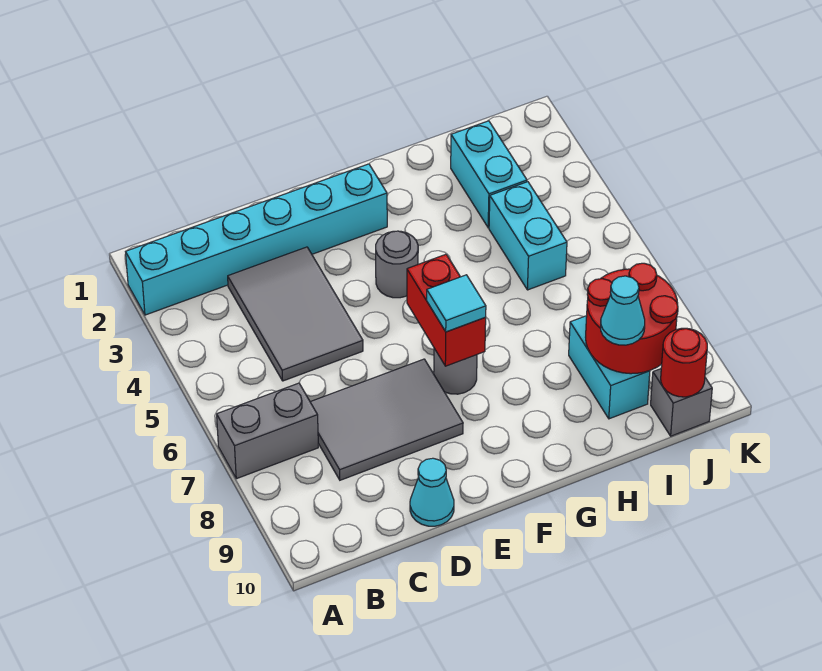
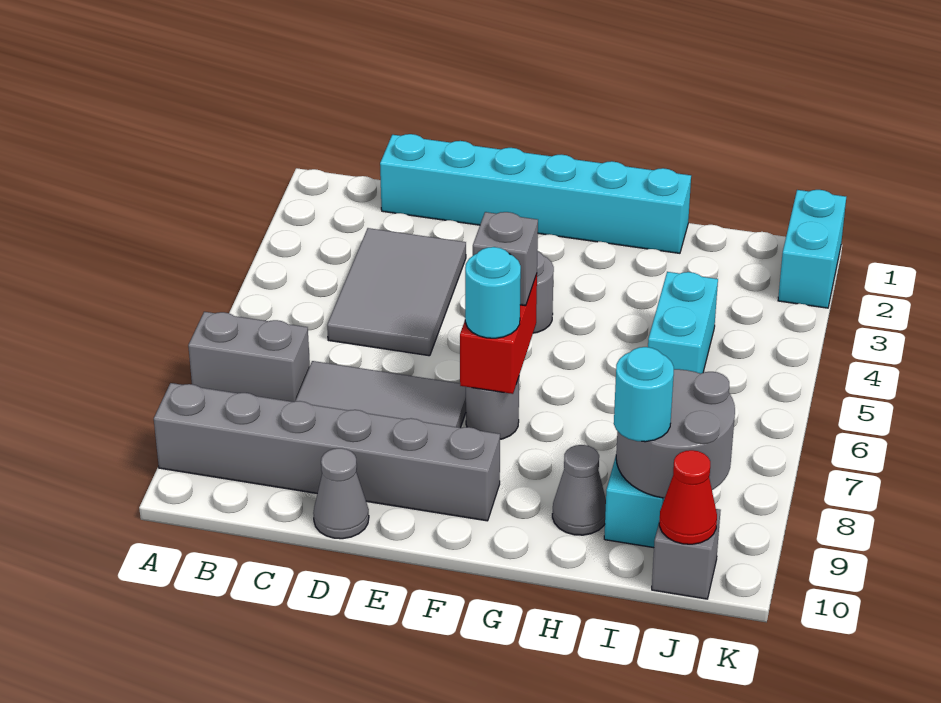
cyan 1x6 brick [126,164,387,315] -> cyan 1x6 brick moved to [380,134,691,253]
none -> grey 1x6 brick [154,383,500,521]
cyan 1x1 cone [410,458,454,526] -> grey 1x1 cone [313,448,369,539]
none -> grey 1x1 brick [473,212,538,306]
cyan 1x1 tile [427,275,486,332] -> cyan 1x1 round brick [465,247,521,338]
none -> grey 1x1 cone [552,445,606,535]
cyan 1x2 brick [451,121,527,228] -> cyan 1x2 brick moved to [778,190,846,308]
red 2x2 round brick [586,263,678,374] -> grey 2x2 round brick [616,369,735,498]
cyan 1x1 cone [601,276,645,345] -> cyan 1x1 round brick [614,347,674,442]
red 1x1 round brick [661,328,707,397] -> red 1x1 cone [659,450,717,544]

